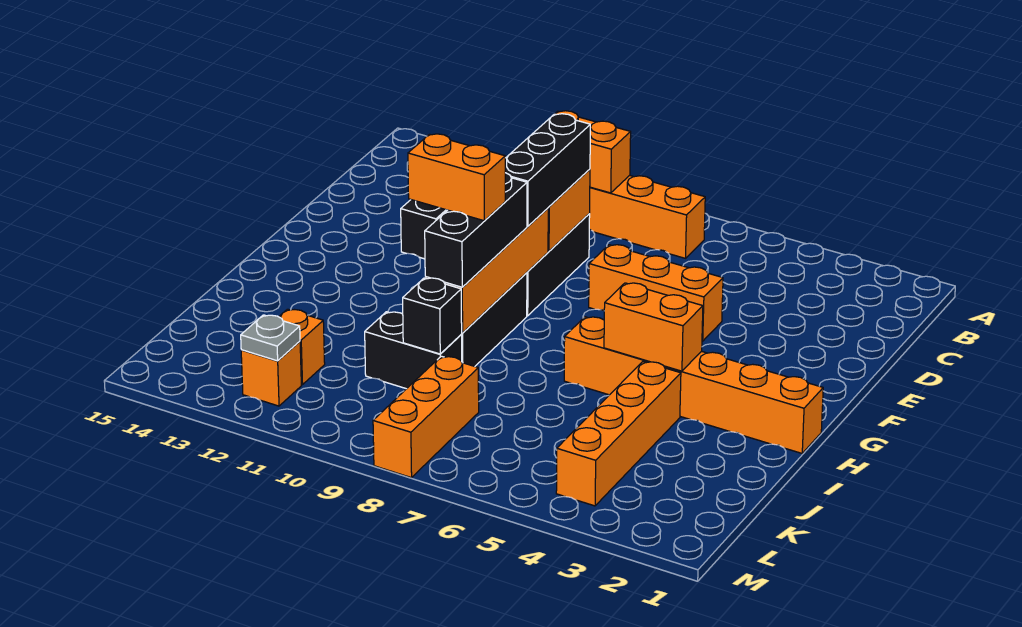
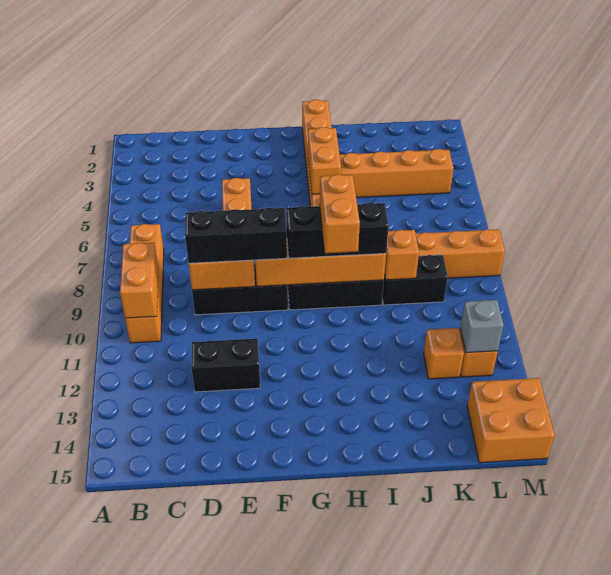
black 1x2 brick [365,312,462,389] -> black 1x2 brick turned to [382,255,448,305]
black 1x1 brick [403,278,462,354] -> orange 1x1 brick [385,230,419,280]
grey 1x1 plate [241,315,300,361] -> grey 1x1 brick [460,300,504,353]
none -> orange 2x2 brick [467,378,555,463]

